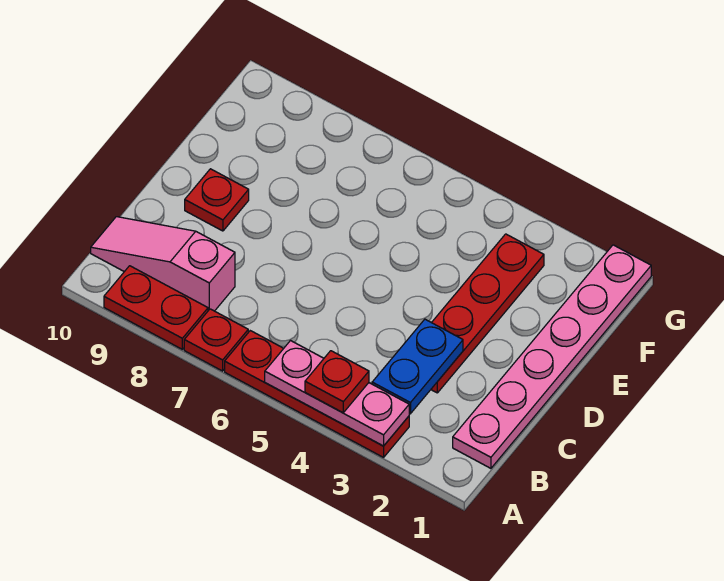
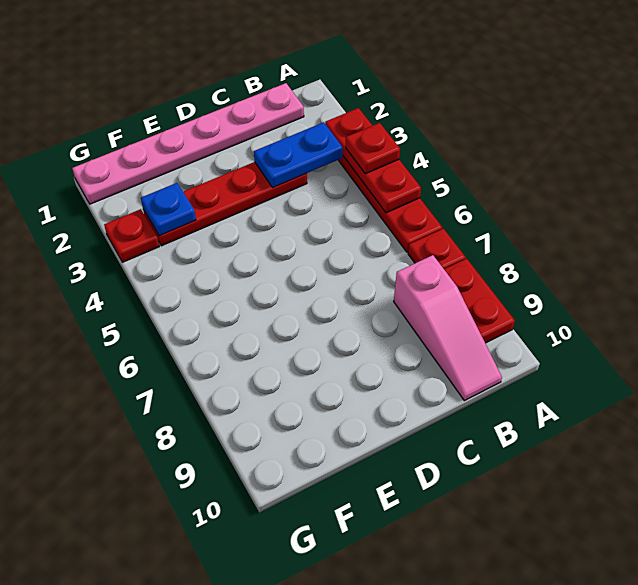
pink 1x3 plate [265,341,409,446] -> red 1x3 plate [325,108,421,213]
red 1x1 plate [185,169,249,231] -> red 1x1 plate moved to [104,209,159,262]
none -> blue 1x1 plate [141,183,196,236]

